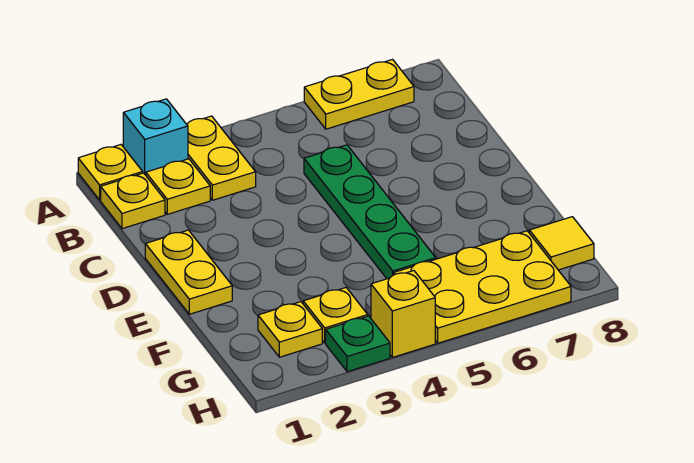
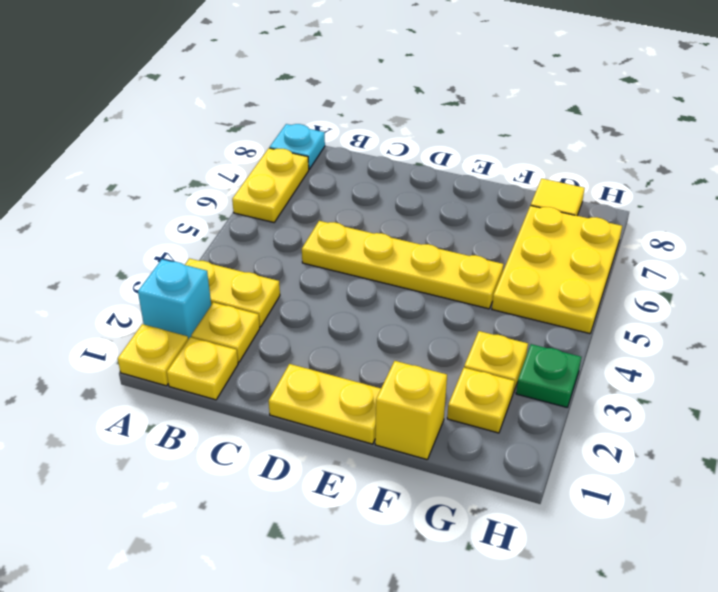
none -> cyan 1x1 plate [270,124,325,169]
green 1x4 plate [304,145,436,279] -> yellow 1x4 plate [302,221,504,309]
yellow 1x1 brick [371,271,435,357] -> yellow 1x1 brick moved to [375,361,447,460]

